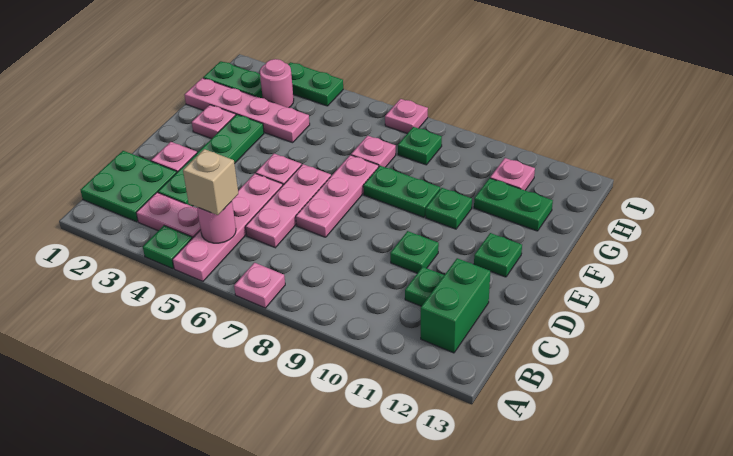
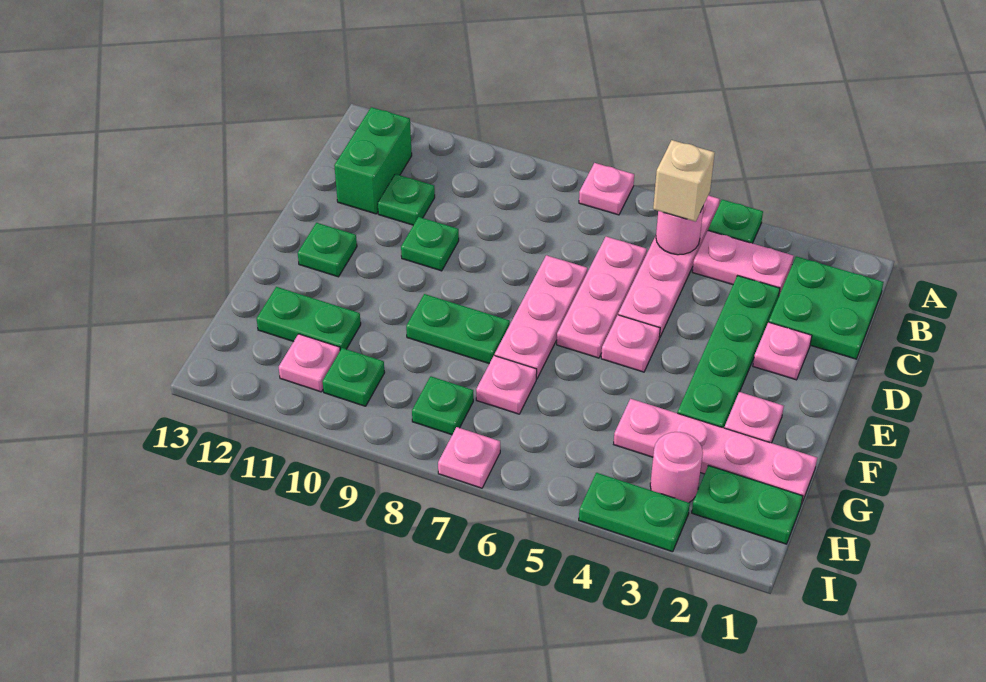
green 1x1 plate [426,188,472,229] -> green 1x1 plate moved to [322,348,385,406]

